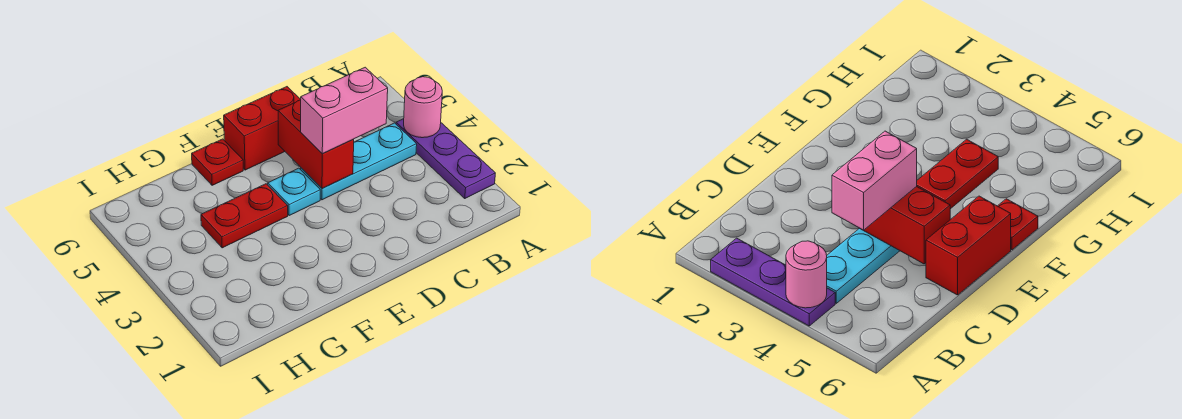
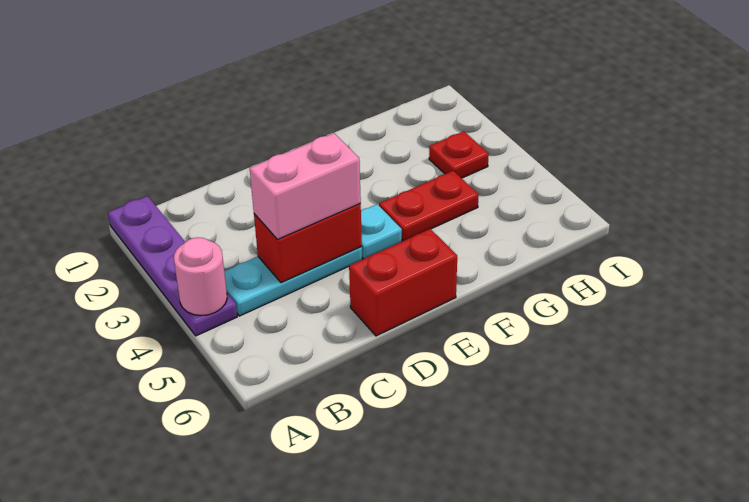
purple 1x3 plate [396,119,495,198] -> purple 1x4 plate [108,196,237,336]
red 1x2 brick [278,100,354,189] -> red 1x2 brick turned to [254,204,362,283]
red 1x1 plate [192,139,243,185] -> red 1x1 plate moved to [429,131,489,178]

